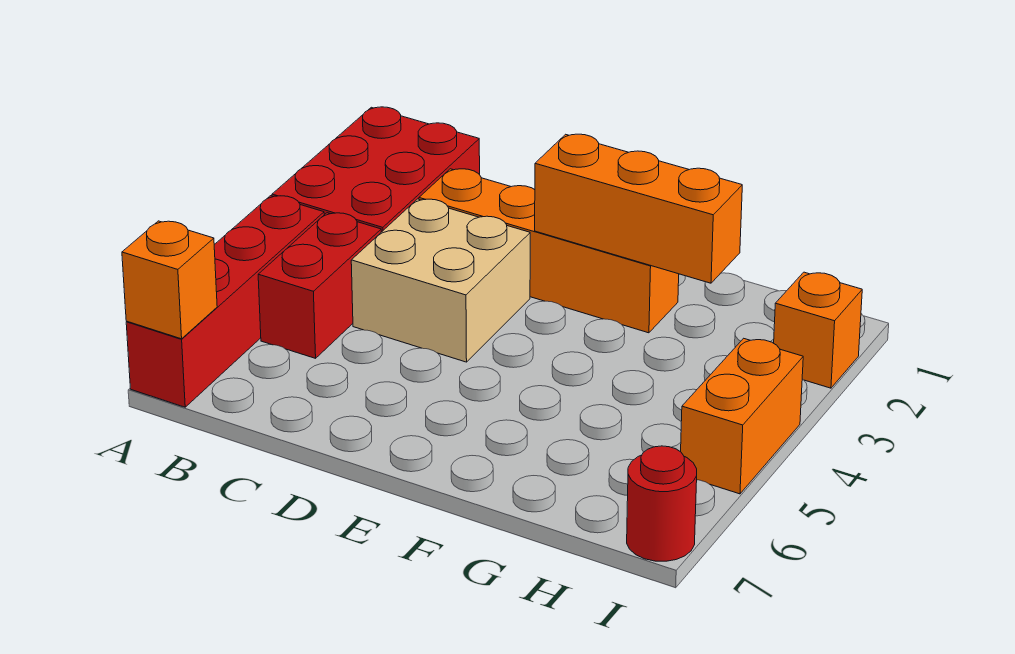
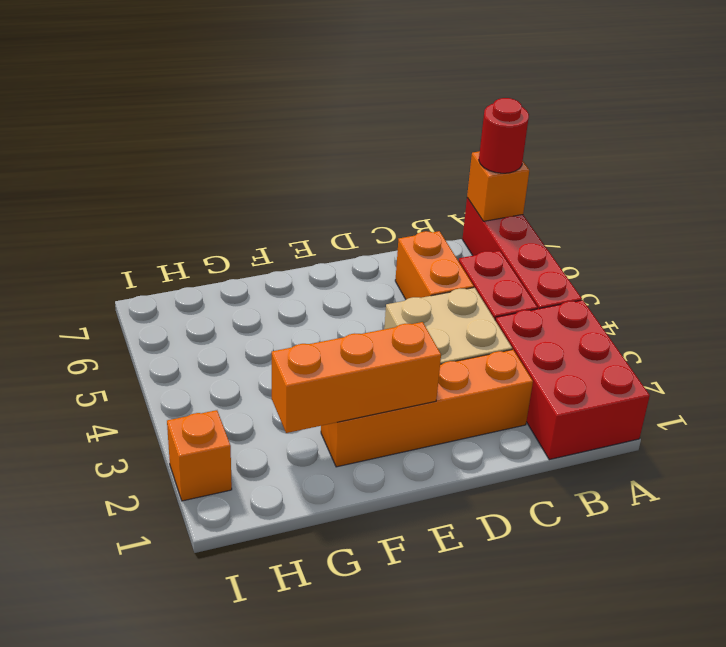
orange 1x2 brick [681,338,803,494] -> orange 1x2 brick moved to [395,231,474,299]
red 1x1 round brick [627,446,697,561] -> red 1x1 round brick moved to [479,98,529,173]

